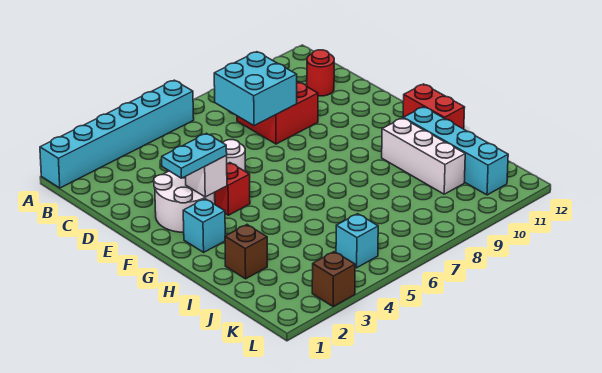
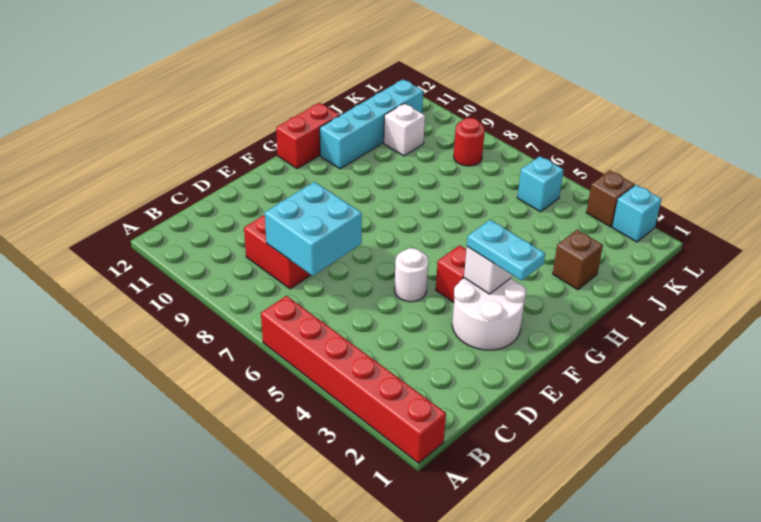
cyan 1x6 brick [40,80,194,188] -> red 1x6 brick [261,296,446,463]
red 1x1 round brick [307,50,334,96] -> red 1x1 round brick moved to [454,118,485,166]
cyan 1x1 brick [183,199,225,252] -> cyan 1x1 brick moved to [612,185,661,242]
white 1x3 brick [382,118,465,194] -> white 1x1 brick [384,103,425,156]

